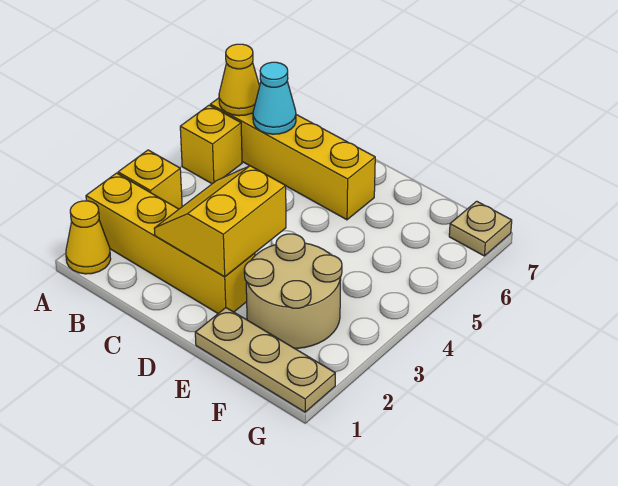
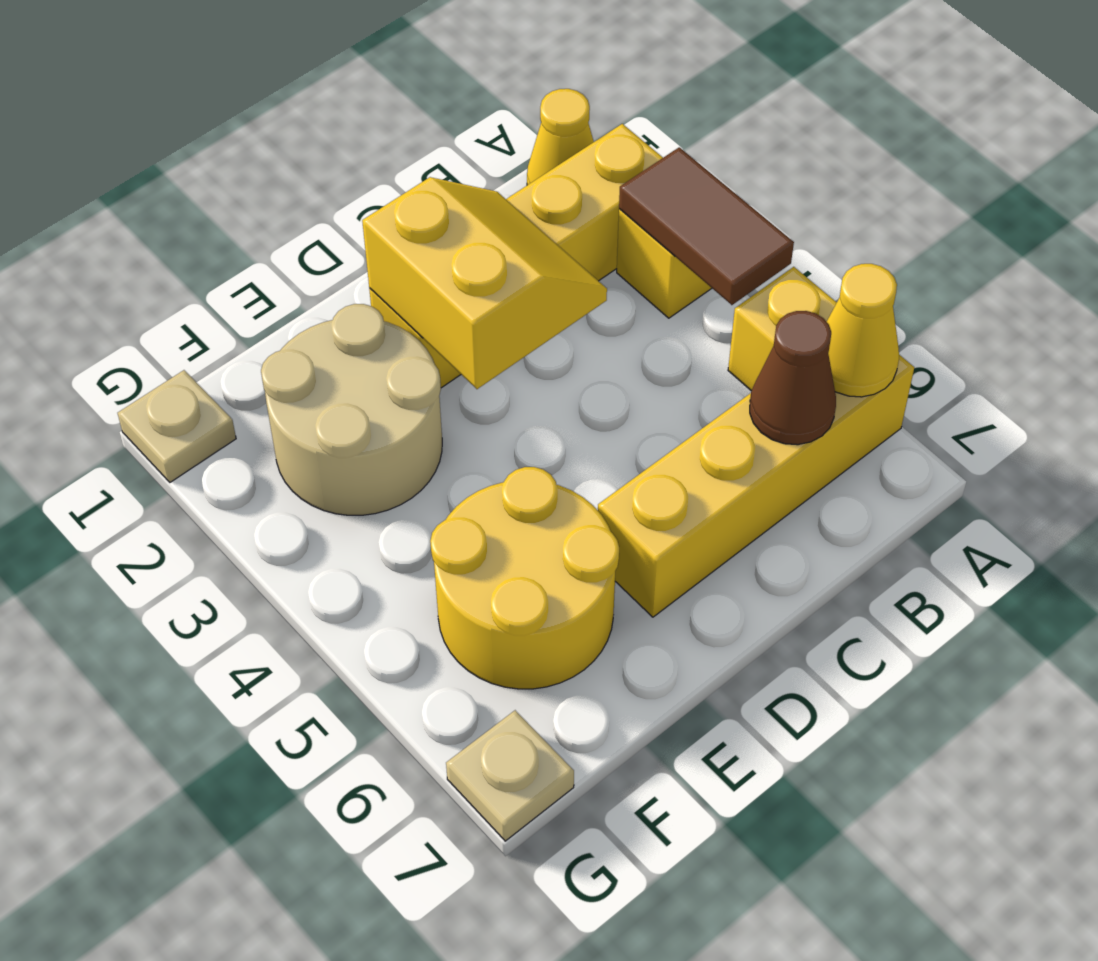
none -> brown 1x2 tile [619,147,794,305]
cyan 1x1 cone [253,62,296,134] -> brown 1x1 cone [750,311,836,445]
tan 1x3 plate [195,308,335,412] -> tan 1x1 plate [118,370,236,482]
none -> yellow 2x2 round brick [430,467,619,689]

